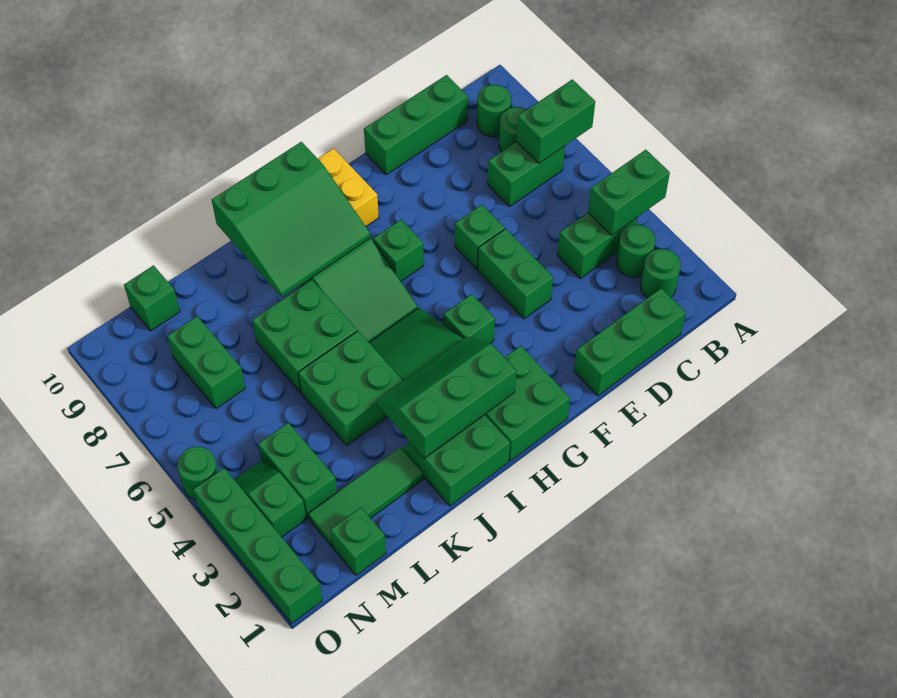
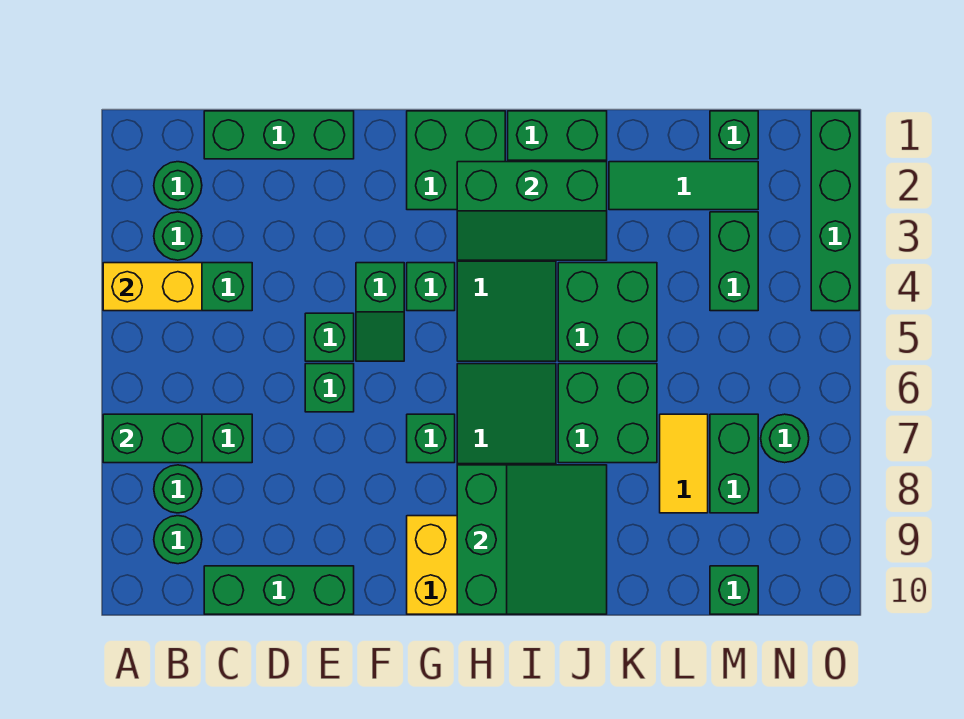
green 1x2 brick [588,150,670,235] -> yellow 1x2 brick [103,263,202,311]
green 1x2 brick [478,229,553,319] -> green 1x1 brick [305,313,354,361]
green 3x3 slope [212,142,371,297] -> green 3x3 slope turned to [457,465,607,614]
none -> yellow 1x2 tile [660,414,708,513]
green 1x2 slope [234,462,306,537] -> green 1x2 slope moved to [356,263,404,361]
green 1x1 round brick [177,447,218,500] -> green 1x1 round brick moved to [761,414,809,463]

